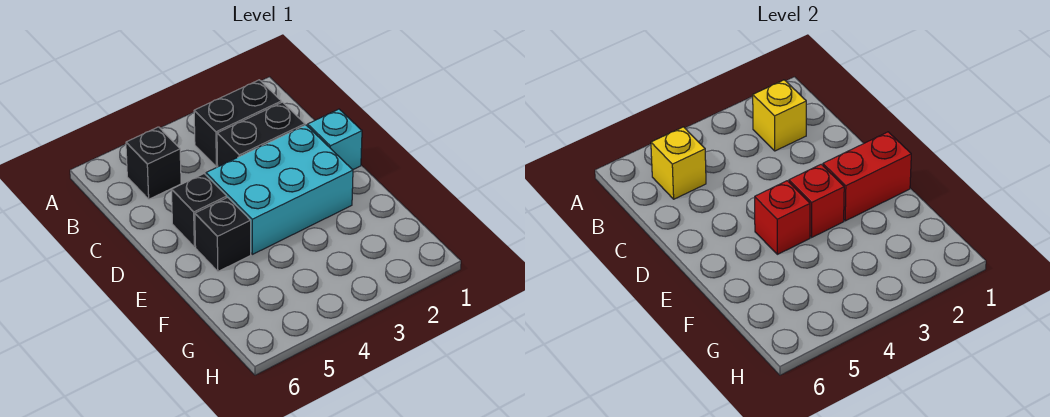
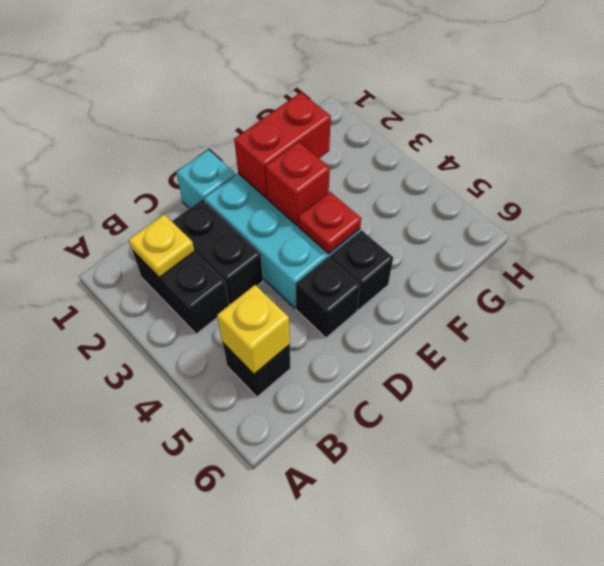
yellow 1x1 brick [753,80,806,151] -> yellow 1x1 plate [129,214,194,278]
red 1x2 brick [823,132,911,221] -> red 1x2 brick turned to [234,92,331,198]
red 1x1 brick [755,181,810,254] -> red 1x1 plate [298,192,361,253]

